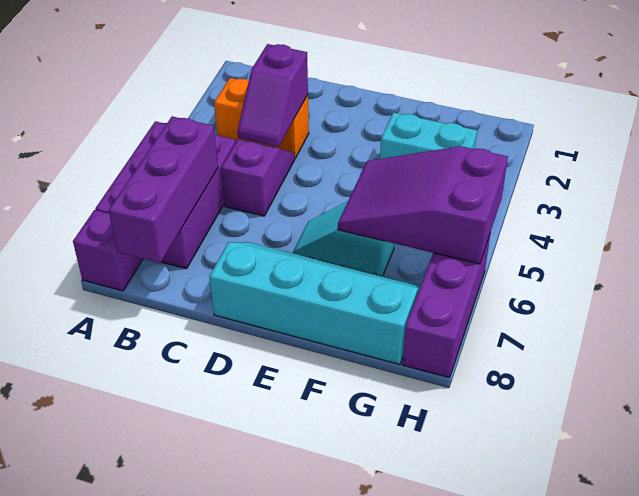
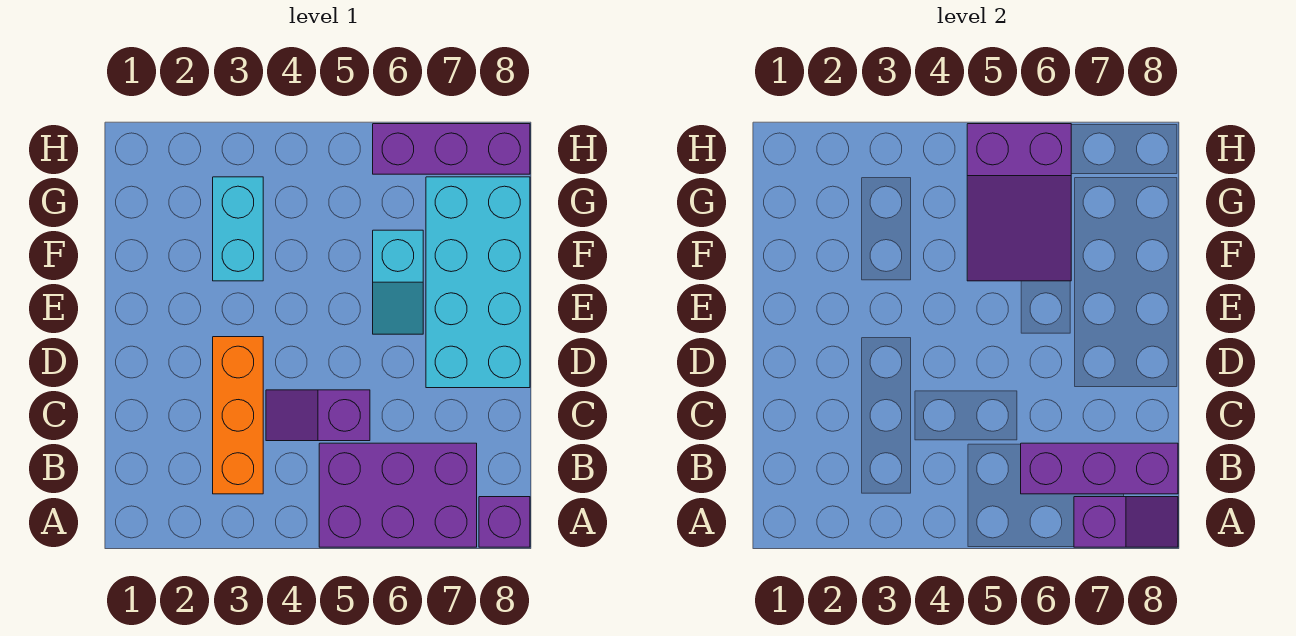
orange 1x2 brick [214,78,309,158] -> orange 1x3 brick [213,337,263,494]
purple 1x2 slope [238,44,308,147] -> purple 1x2 slope moved to [1074,497,1178,547]
cyan 2x4 slope [209,242,421,364] -> cyan 2x4 brick [426,177,530,388]

